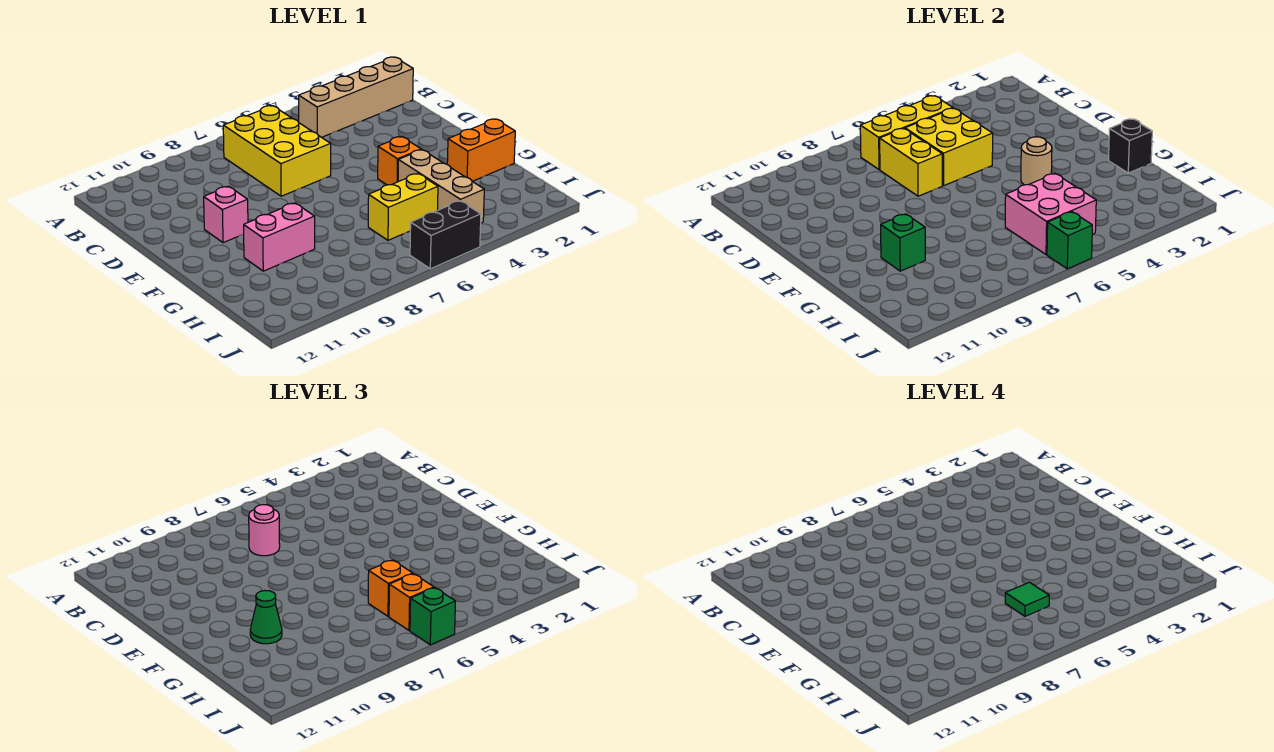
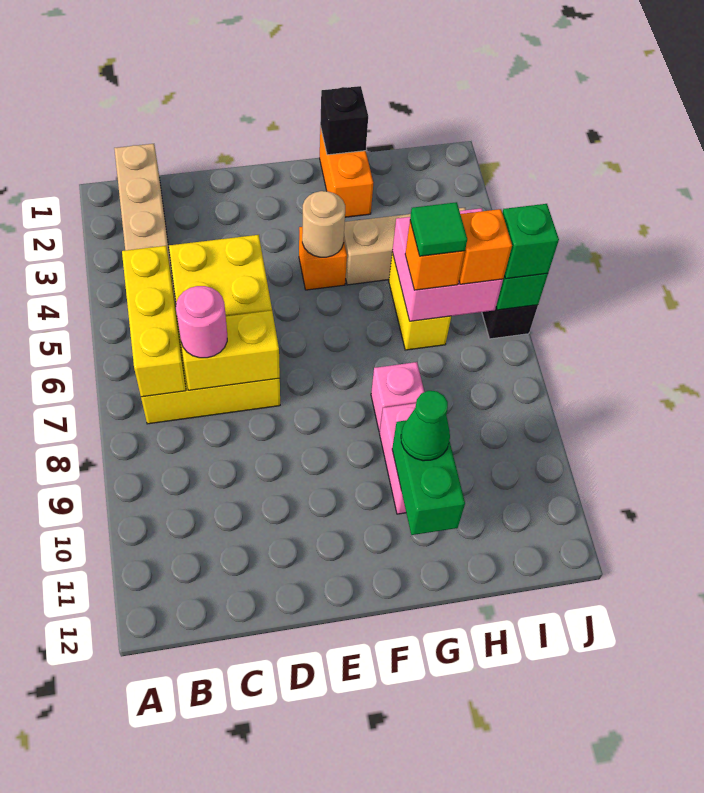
pink 1x1 brick [204,186,248,243] -> pink 1x1 brick moved to [371,362,424,432]
green 1x1 brick [881,214,925,271] -> green 1x2 brick [392,420,465,535]

